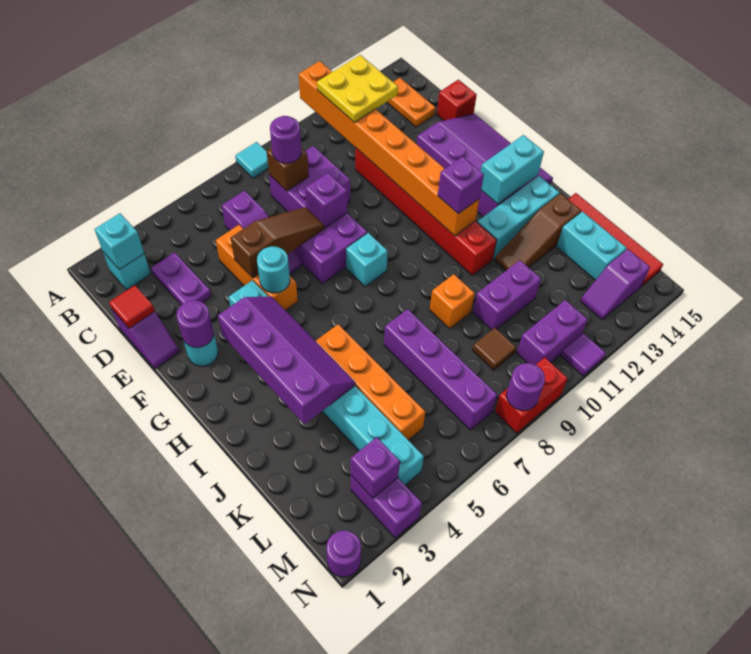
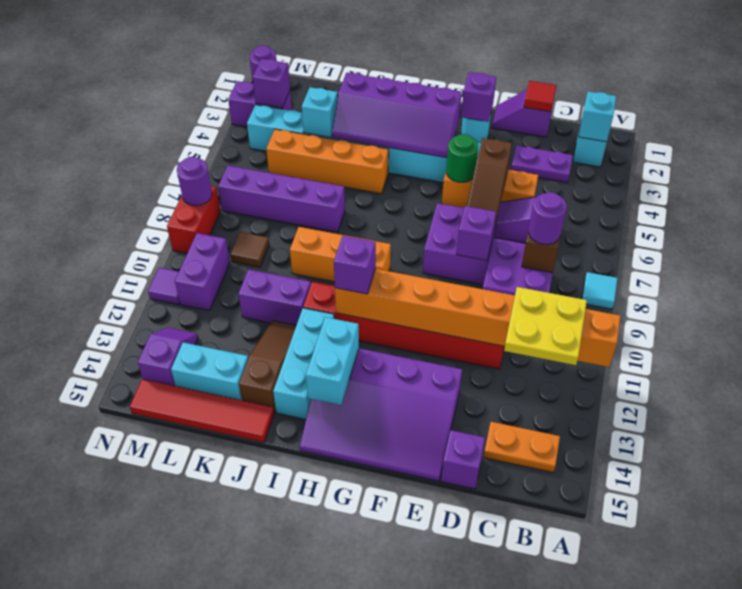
red 1x1 brick [437,80,477,121] -> purple 1x1 brick [441,430,485,489]
purple 1x1 round brick [177,300,214,348] -> purple 1x1 brick [461,72,496,122]
cyan 1x1 round brick [257,246,290,293] -> green 1x1 round brick [446,134,478,182]
cyan 1x1 brick [346,233,388,287] -> cyan 1x1 brick moved to [302,87,338,138]
orange 1x1 brick [430,274,475,329] -> orange 1x3 brick [290,227,391,282]
purple 1x2 brick [473,260,541,330] -> purple 1x2 brick turned to [238,269,311,325]

